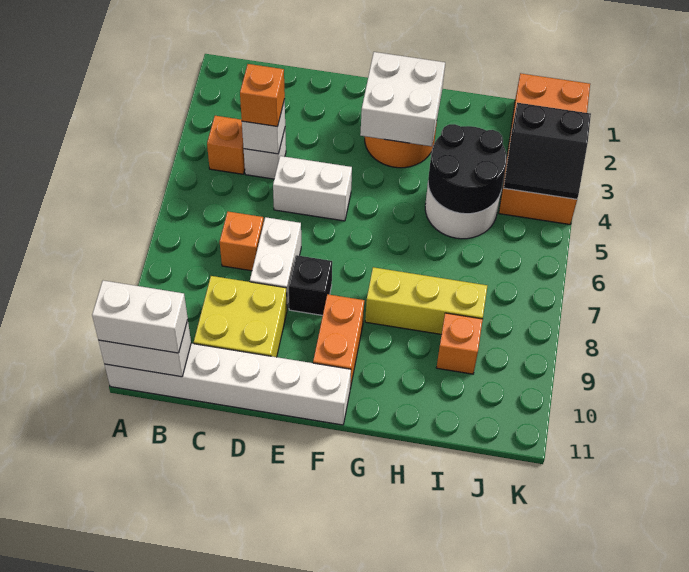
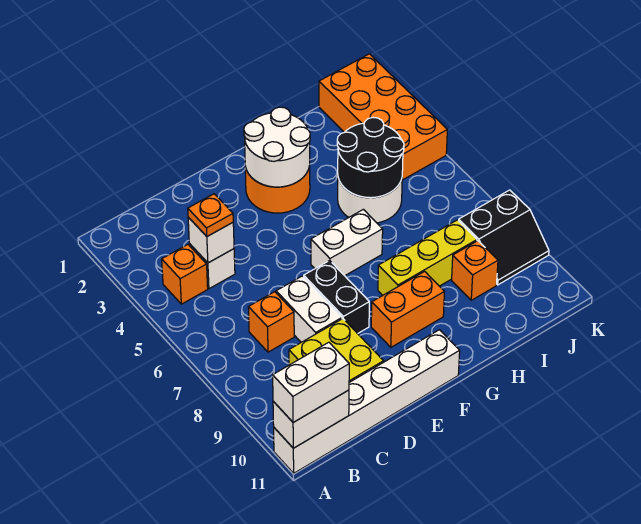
orange 1x1 brick [240,64,285,127] -> orange 1x1 plate [188,194,233,236]
white 1x2 brick [273,156,352,221] -> white 1x2 brick moved to [311,209,383,276]
black 1x1 brick [289,255,332,315] -> black 1x2 brick [304,261,369,334]
white 2x2 brick [360,52,445,146] -> white 2x2 round brick [244,107,310,187]
orange 1x2 brick [313,294,364,388] -> orange 1x2 brick turned to [371,271,444,347]
black 2x2 slope [504,103,591,199] -> black 2x2 slope moved to [459,190,549,285]

